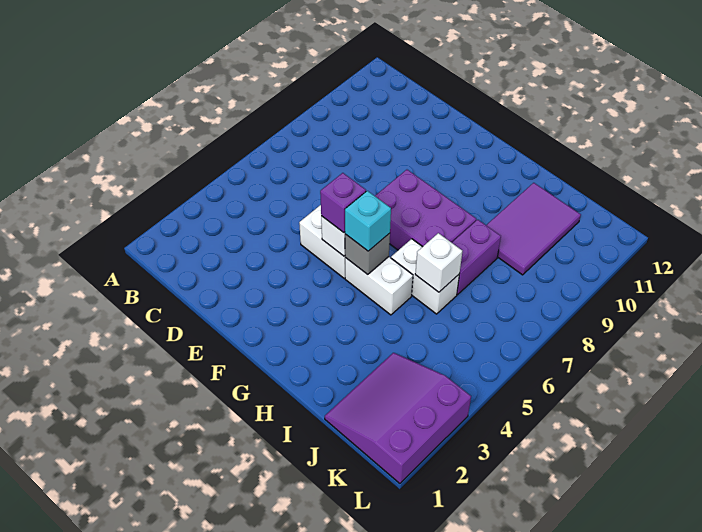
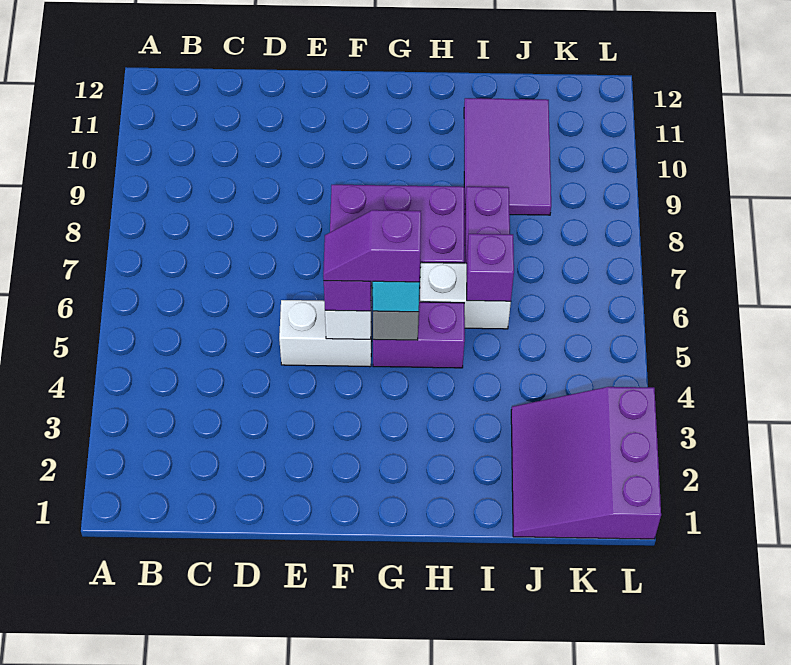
none -> purple 1x2 slope [323,210,421,282]
white 1x2 brick [345,257,413,315] -> purple 1x2 brick [373,302,465,368]
white 1x1 brick [415,233,462,292] -> purple 1x1 brick [467,234,514,301]

